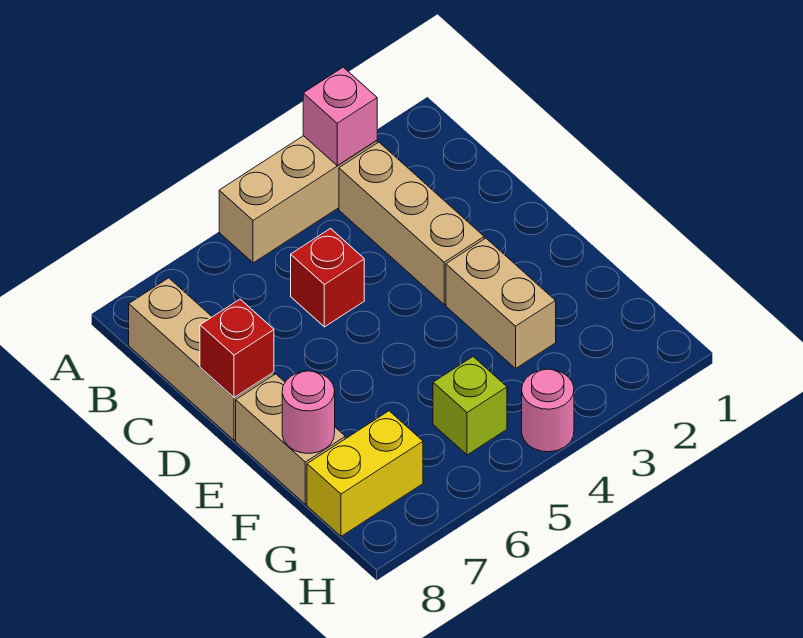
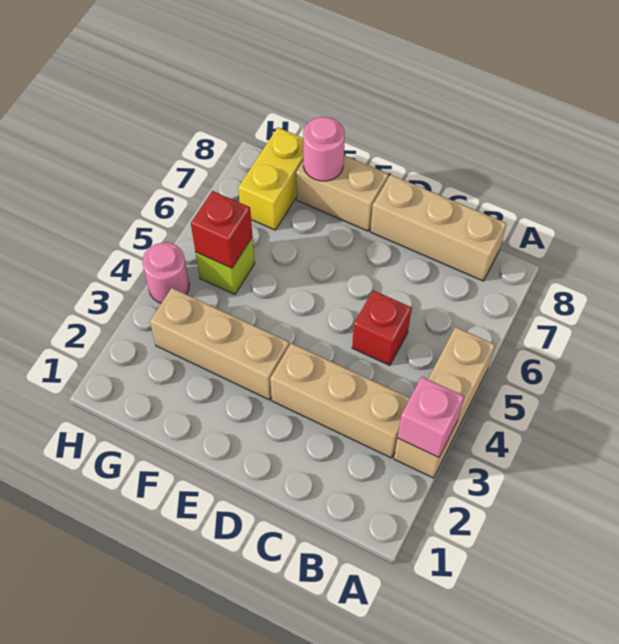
red 1x1 brick [200,299,274,397] -> red 1x1 brick moved to [191,191,252,268]
tan 1x2 brick [446,238,556,368] -> tan 1x3 brick [150,288,289,400]

